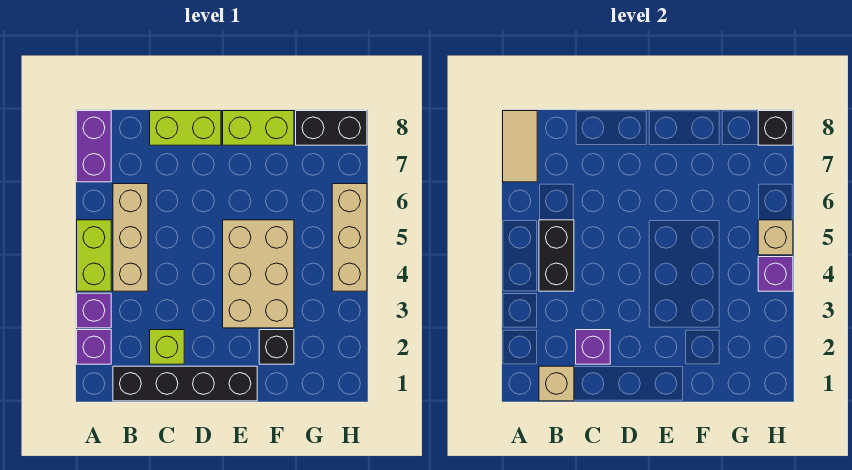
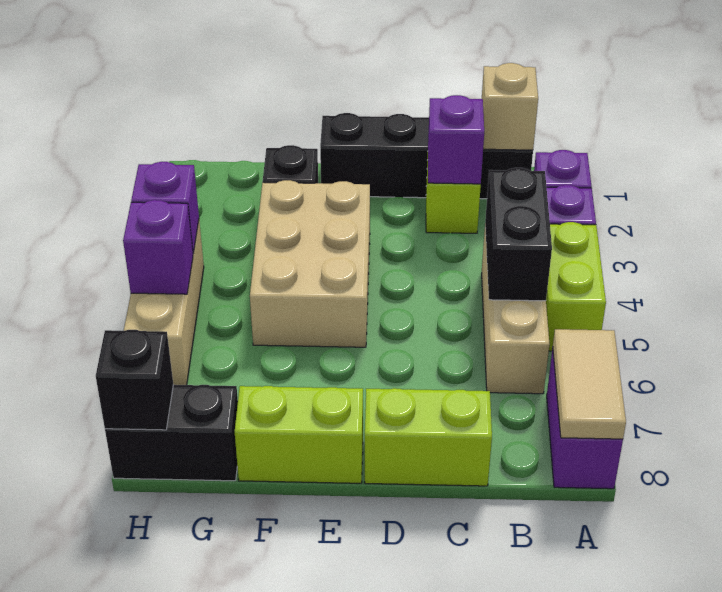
tan 1x1 brick [758,220,793,255] -> purple 1x1 brick [123,200,193,294]

